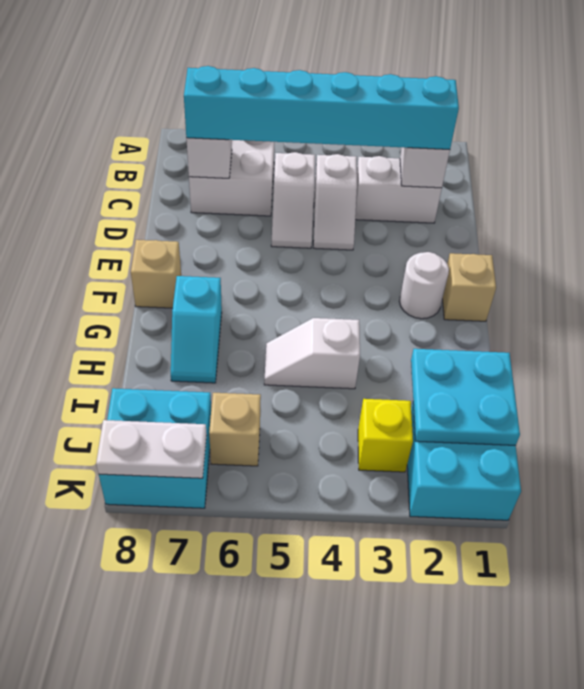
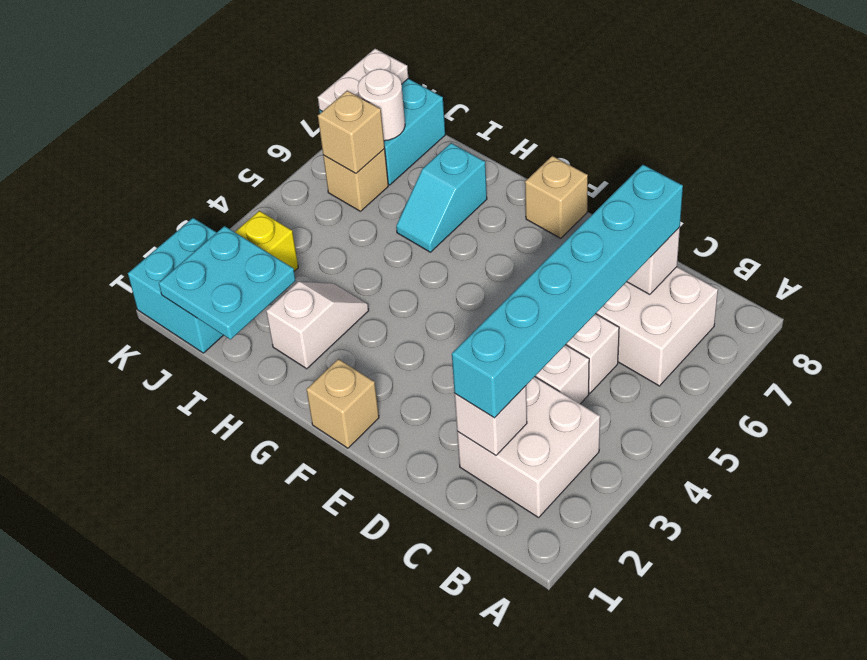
white 1x2 brick [355,156,442,223] -> white 2x2 brick [457,377,600,518]
white 1x1 round brick [400,252,449,319] -> white 1x1 round brick moved to [358,69,405,141]
cyan 1x2 slope [171,276,222,383] -> cyan 1x2 slope turned to [396,143,487,252]
white 1x2 slope [264,318,360,389] -> white 1x2 slope moved to [266,282,369,369]
none -> tan 1x1 brick [318,91,385,174]

